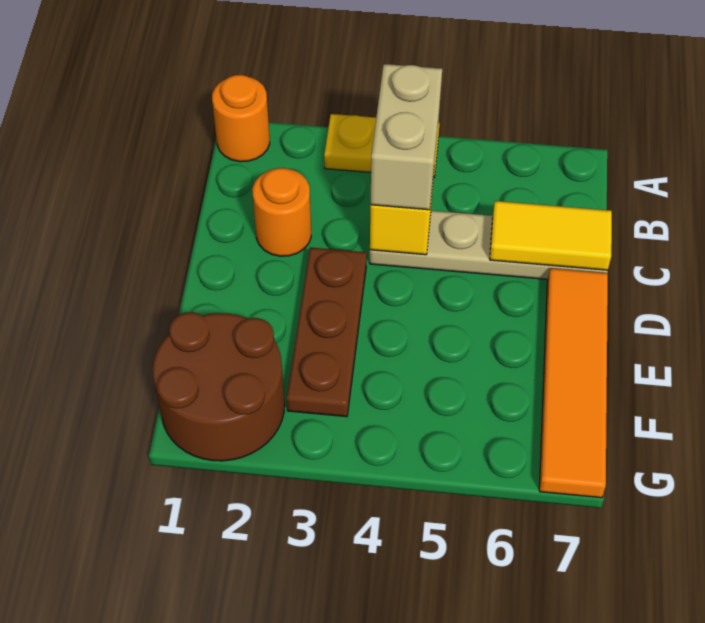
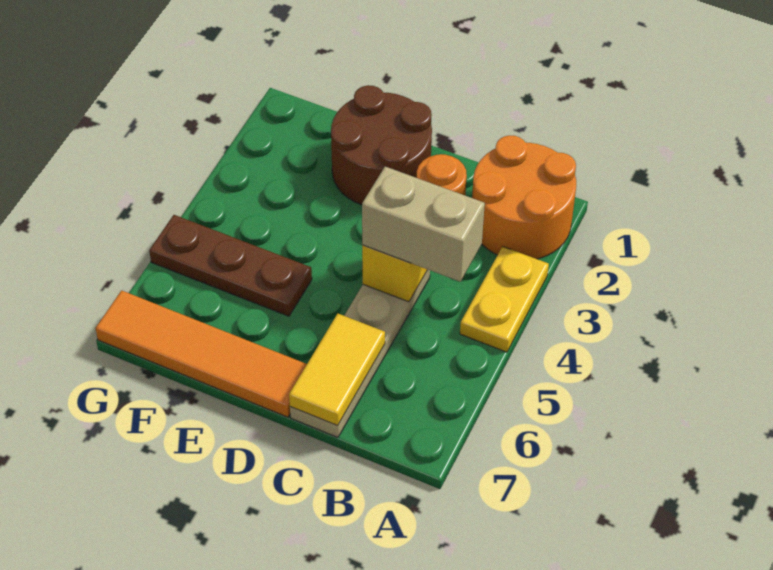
orange 1x1 round brick [212,75,270,162] -> orange 2x2 round brick [472,135,576,259]
brown 1x3 plate [287,247,367,417] -> brown 1x3 plate moved to [149,215,312,316]
brown 2x2 round brick [153,312,285,461] -> brown 2x2 round brick moved to [331,85,432,205]

